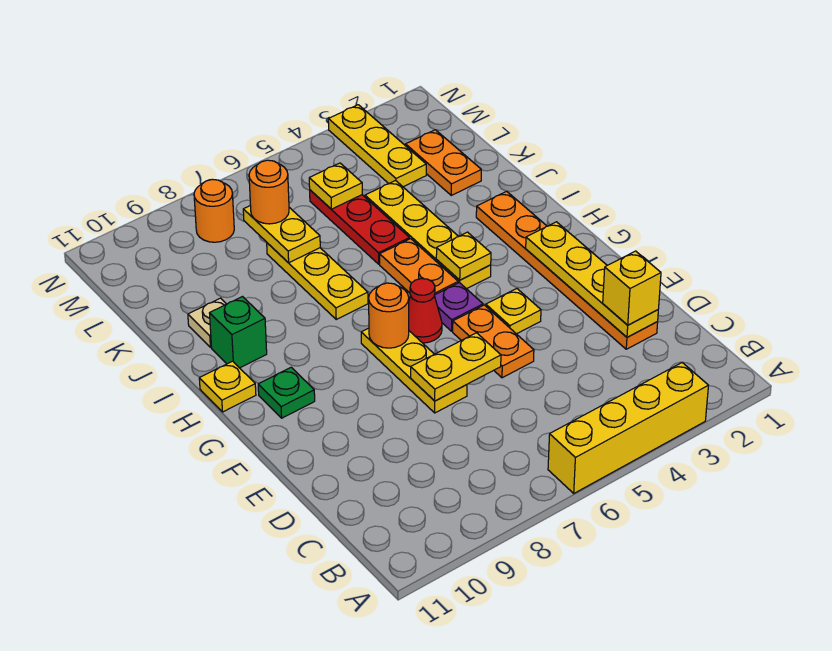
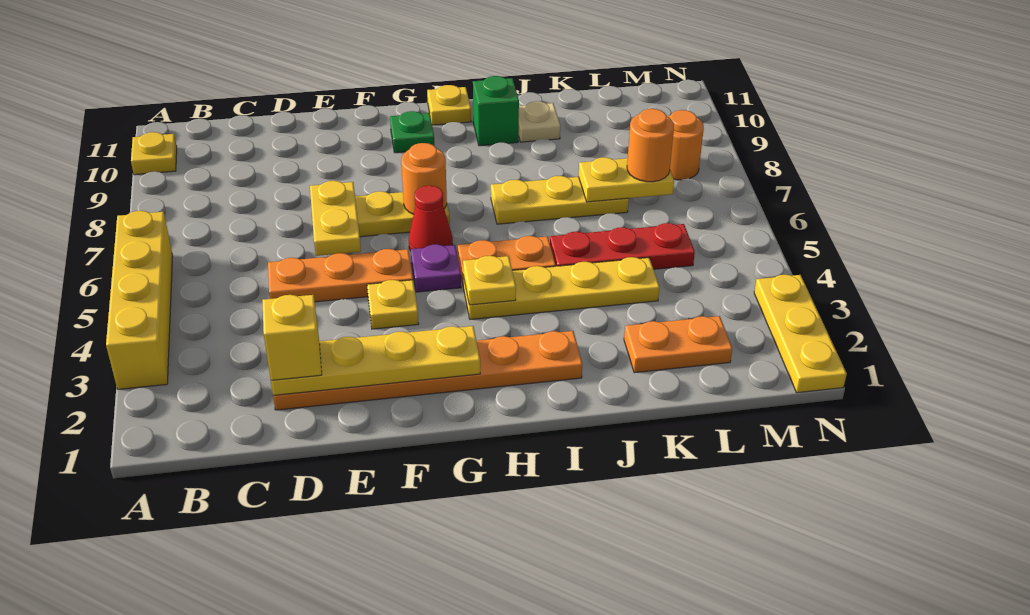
orange 1x2 plate [453,305,534,378] -> orange 1x3 plate [268,249,413,302]
yellow 1x3 plate [328,105,426,187] -> yellow 1x3 plate turned to [754,275,847,393]
yellow 1x1 plate [309,163,362,209] -> yellow 1x1 plate moved to [131,132,177,175]

